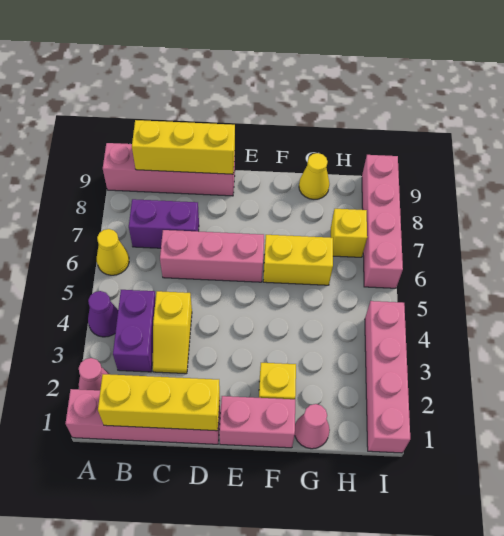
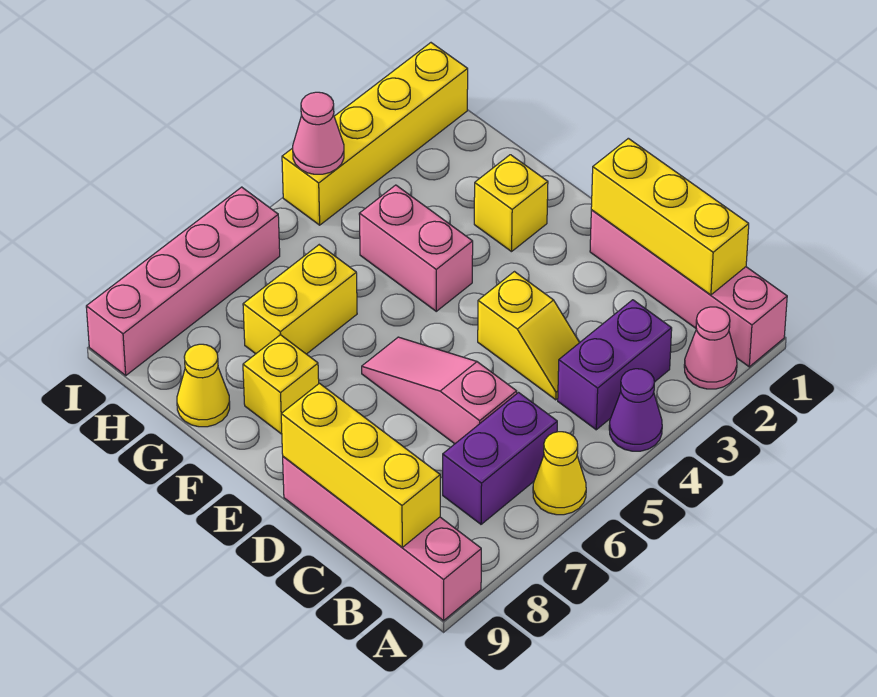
purple 1x2 brick [129,199,199,248] -> purple 1x2 brick turned to [443,393,557,524]
yellow 1x2 slope [153,291,192,374] -> yellow 1x2 slope turned to [478,272,580,400]
pink 1x3 brick [160,230,264,282] -> pink 1x3 slope [362,337,517,444]
pink 1x2 brick [220,396,295,448] -> pink 1x2 brick moved to [359,185,473,311]
yellow 1x2 brick [263,235,333,285] -> yellow 1x2 brick turned to [243,245,357,354]
pink 1x1 cone [295,404,330,449] -> pink 1x1 cone moved to [293,92,344,174]
yellow 1x1 brick [331,209,367,257] -> yellow 1x1 brick moved to [243,335,319,434]
pink 1x4 brick [365,301,410,453] -> yellow 1x4 brick [282,43,468,225]

